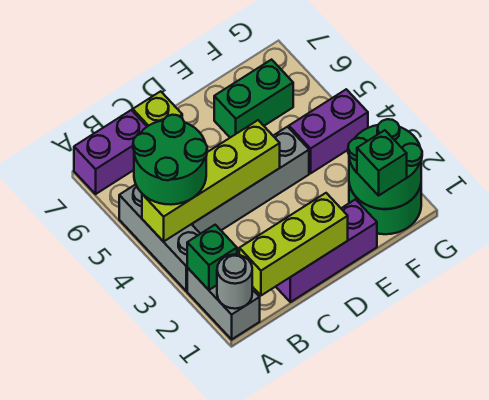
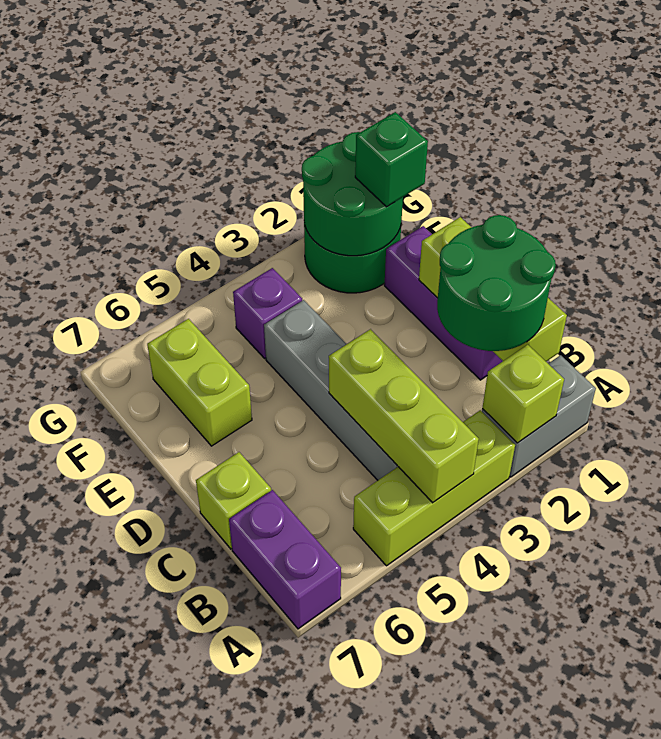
grey 1x1 round brick [217,255,252,309] -> none
green 1x1 brick [187,225,237,290] -> lime 1x1 brick [482,345,564,443]
grey 1x3 brick [119,184,200,291] -> lime 1x3 brick [353,410,515,566]
lime 1x4 brick [142,120,280,242] -> lime 1x3 brick [329,329,479,503]
green 2x2 round brick [133,115,207,205] -> green 2x2 round brick moved to [437,215,556,351]
green 1x2 brick [214,60,293,138] -> lime 1x2 brick [147,319,252,446]
purple 1x2 brick [289,89,368,173] -> purple 1x1 brick [233,268,302,358]

